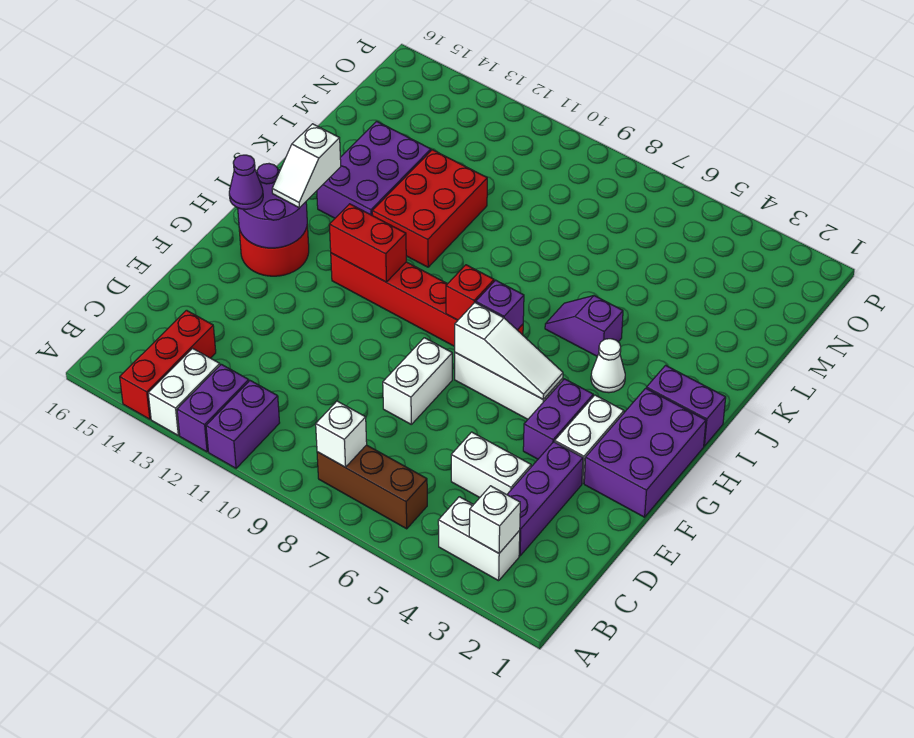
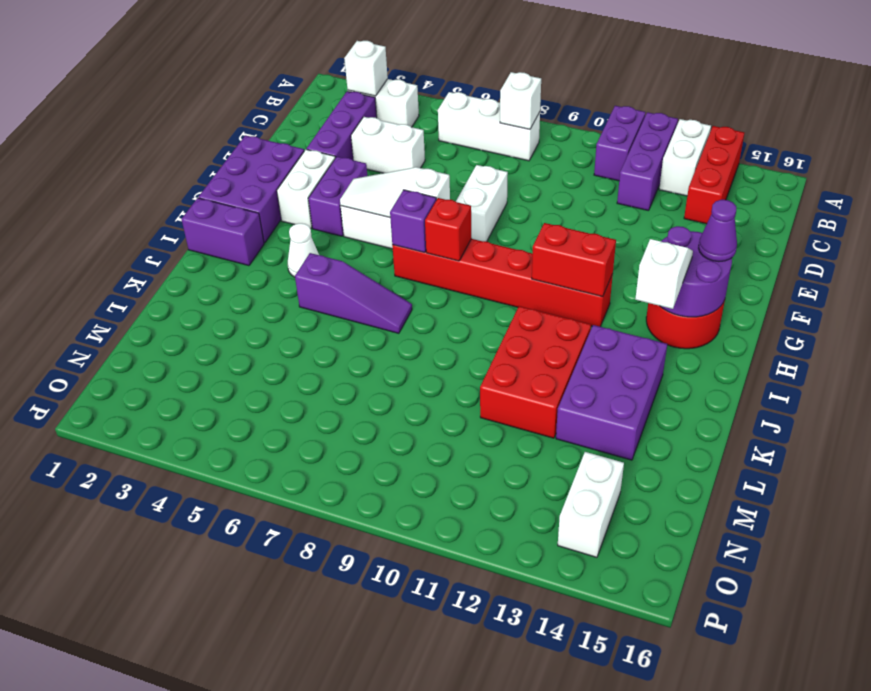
purple 1x2 brick [177,364,249,452] -> purple 1x3 brick [617,112,678,211]
brown 1x3 brick [317,445,427,529] -> white 1x3 brick [438,92,540,161]
purple 1x2 slope [545,296,623,356] -> purple 1x3 slope [295,253,412,333]
none -> white 1x2 brick [558,452,624,557]

